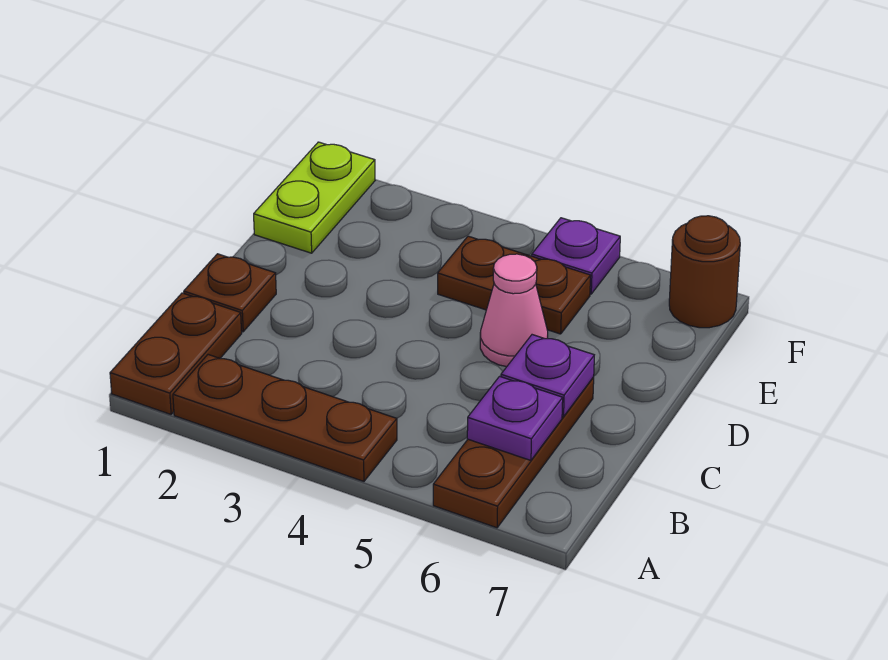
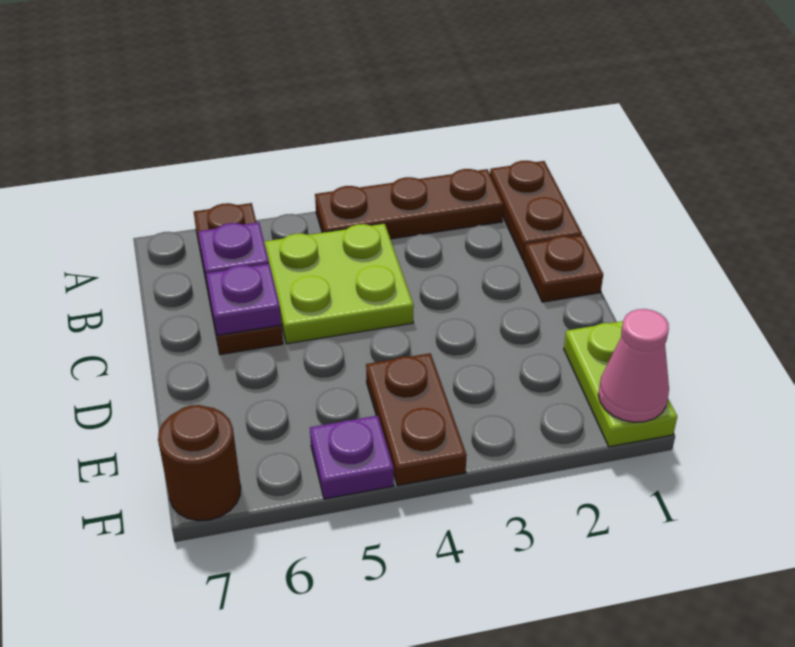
none -> lime 2x2 plate [264,223,414,344]
pink 1x1 cone [480,254,548,367] -> pink 1x1 cone moved to [598,309,669,422]
brown 1x2 plate [438,236,591,334] -> brown 1x2 plate turned to [366,353,467,486]

